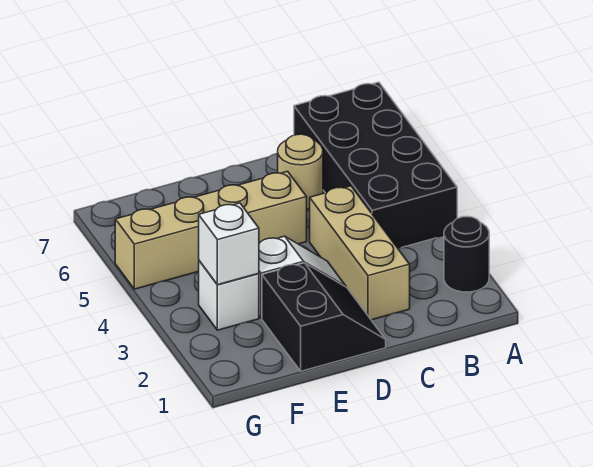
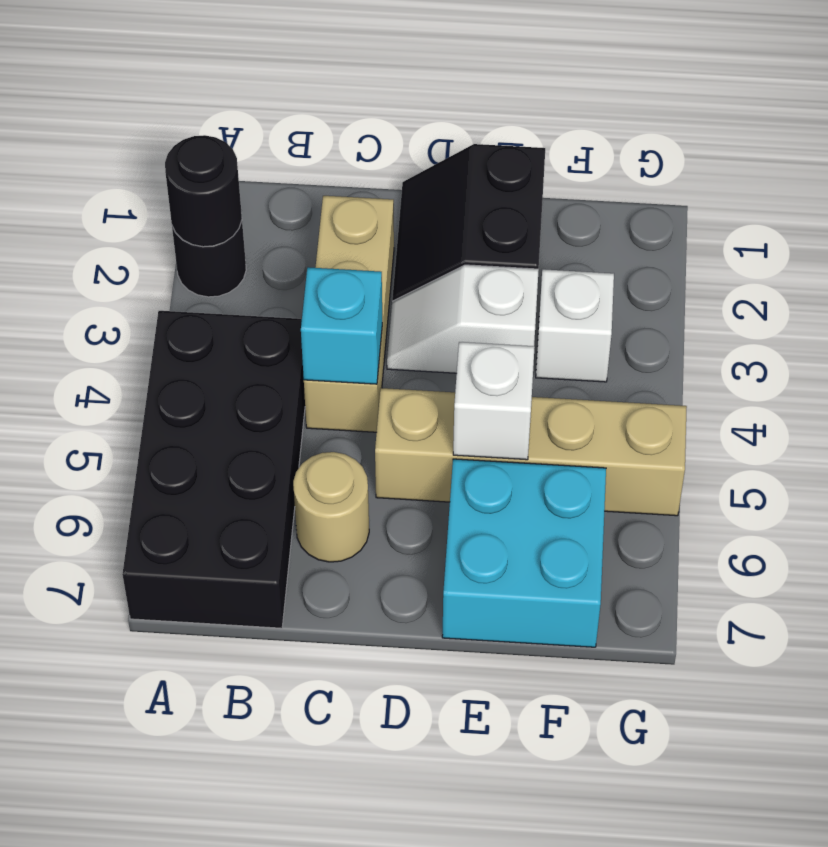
none -> black 1x1 round brick [165,135,242,247]
none -> cyan 1x1 brick [301,267,382,384]
none -> cyan 2x2 brick [442,459,606,647]
white 1x1 brick [199,203,259,285] -> white 1x1 brick moved to [453,342,535,460]

